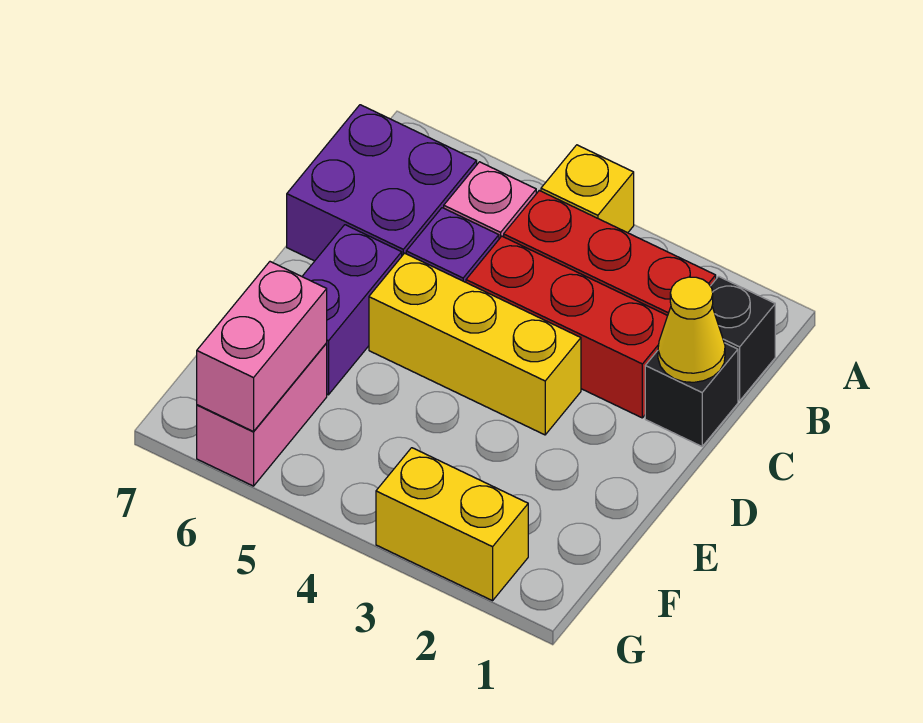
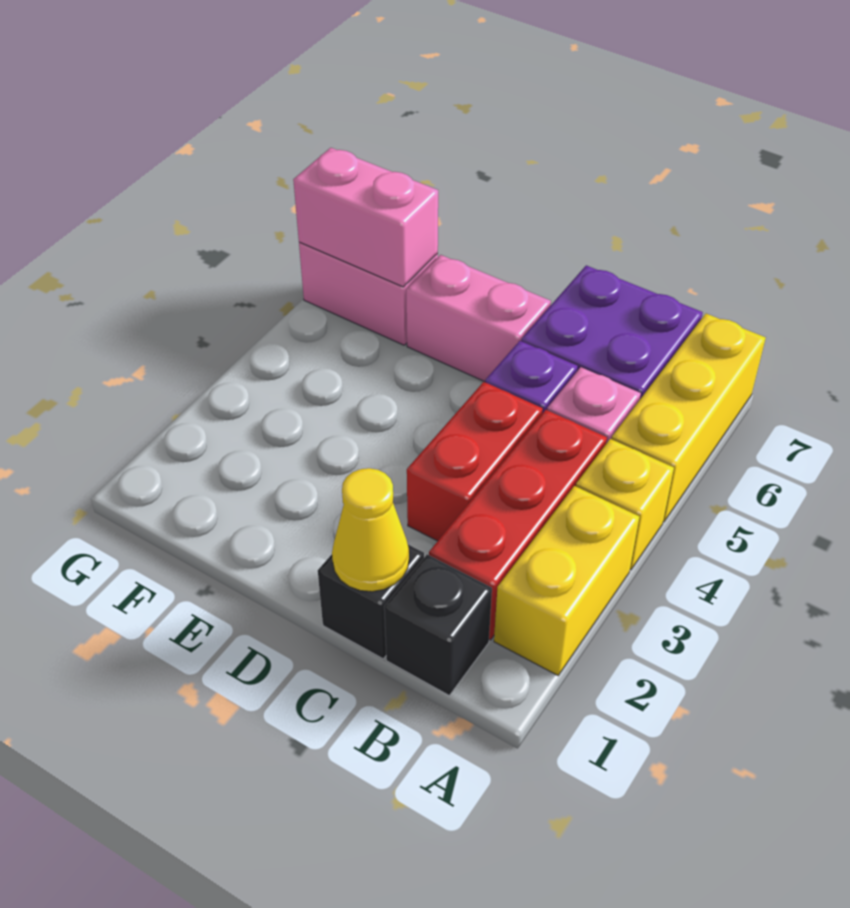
red 1x3 brick [466,236,667,418] -> red 1x2 brick [407,382,543,541]
yellow 1x3 brick [369,253,581,435] -> yellow 1x3 brick moved to [612,314,766,522]
purple 1x2 brick [302,225,402,395] -> pink 1x2 brick [406,255,551,382]
yellow 1x2 brick [376,448,528,601] -> yellow 1x2 brick moved to [494,486,639,675]

